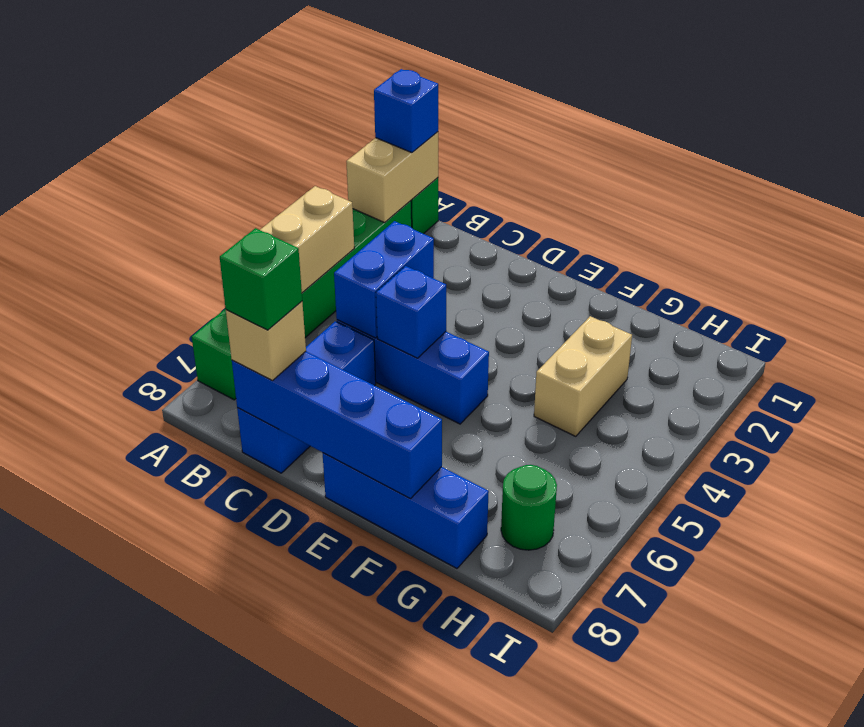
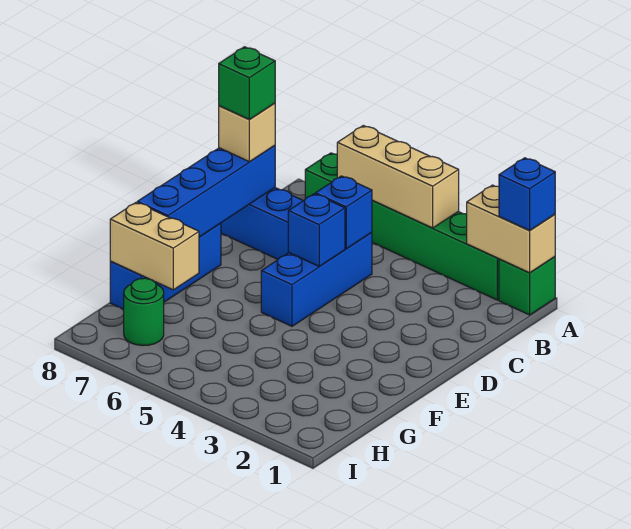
blue 1x2 brick [334,221,434,338] -> blue 1x1 brick [316,176,372,248]
tan 1x2 brick [534,316,632,436] -> tan 1x2 brick moved to [110,202,199,290]

